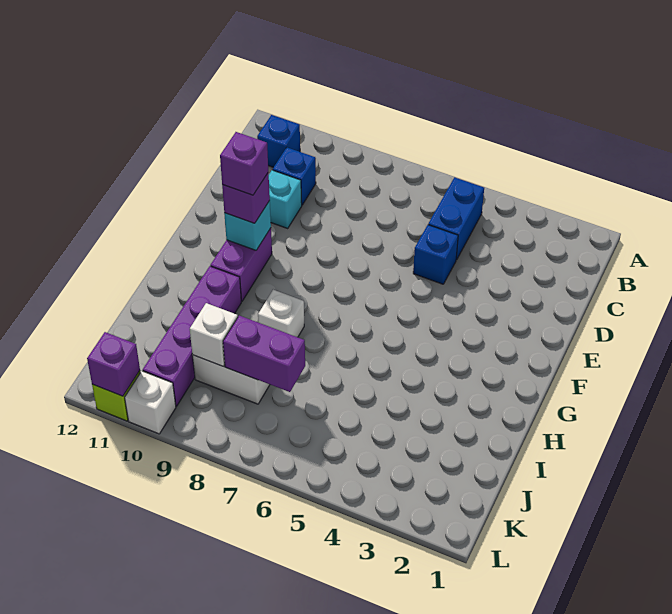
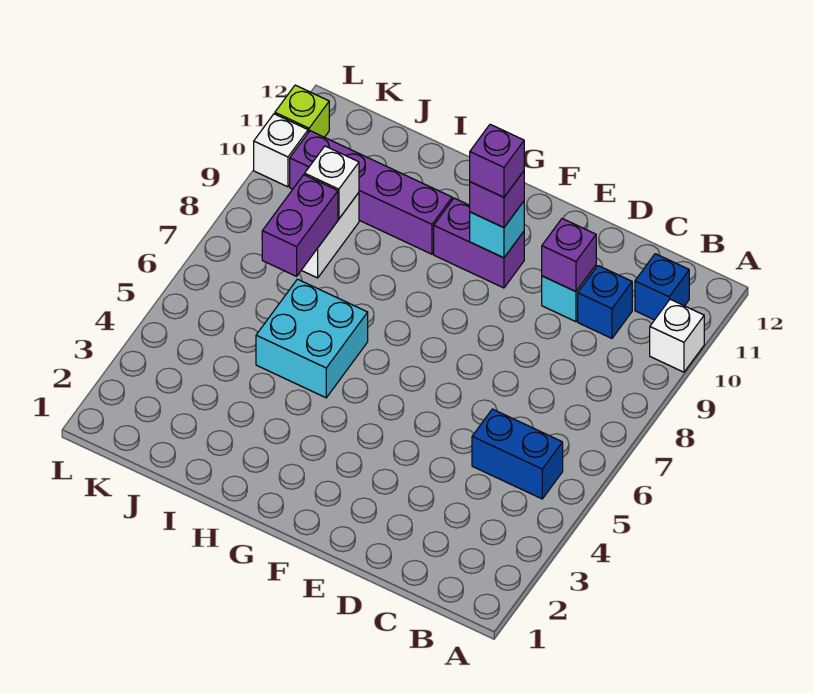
blue 1x1 brick [413,225,458,284] -> none
none -> cyan 2x2 brick [256,279,368,398]
white 1x1 brick [258,290,304,337] -> white 1x1 brick moved to [650,299,704,372]
purple 1x1 brick [87,332,140,396] -> purple 1x1 brick moved to [542,219,596,292]

